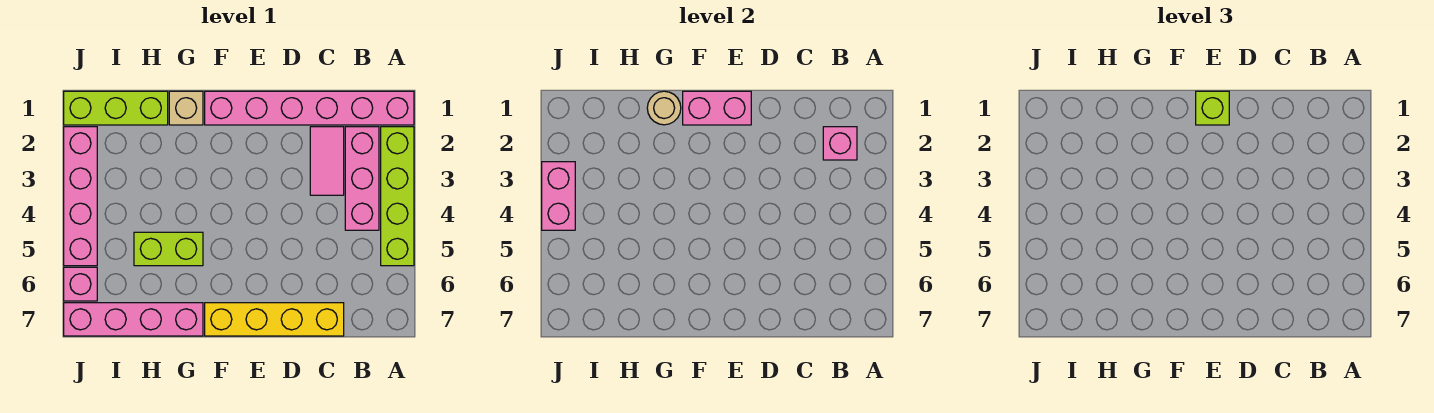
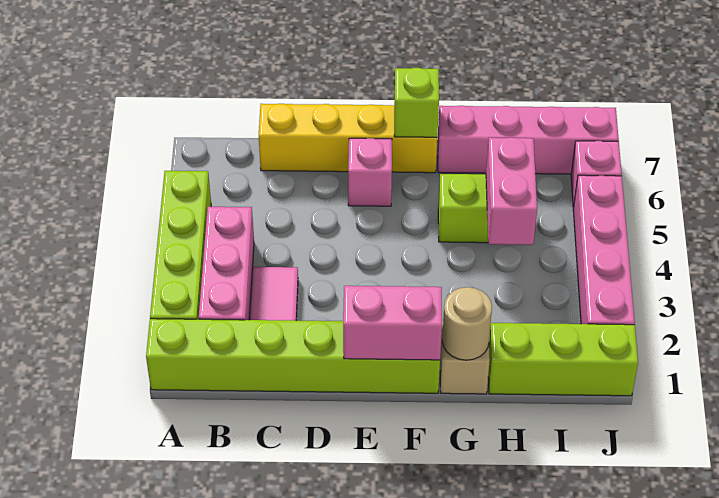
pink 1x6 brick [205,91,414,125] -> lime 1x6 brick [146,319,440,393]
pink 1x1 brick [823,127,857,160] -> pink 1x1 brick moved to [348,138,392,206]
lime 1x1 brick [1196,91,1229,125] -> lime 1x1 brick moved to [394,68,439,137]
pink 1x2 brick [542,162,575,230] -> pink 1x2 brick moved to [486,138,537,245]

